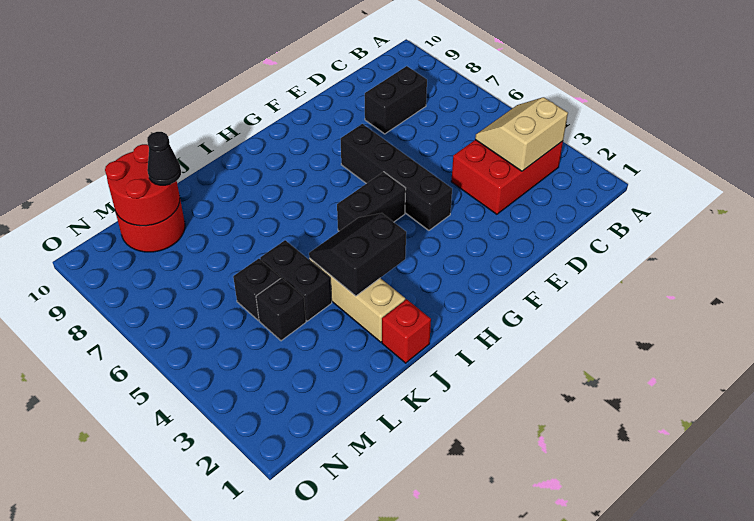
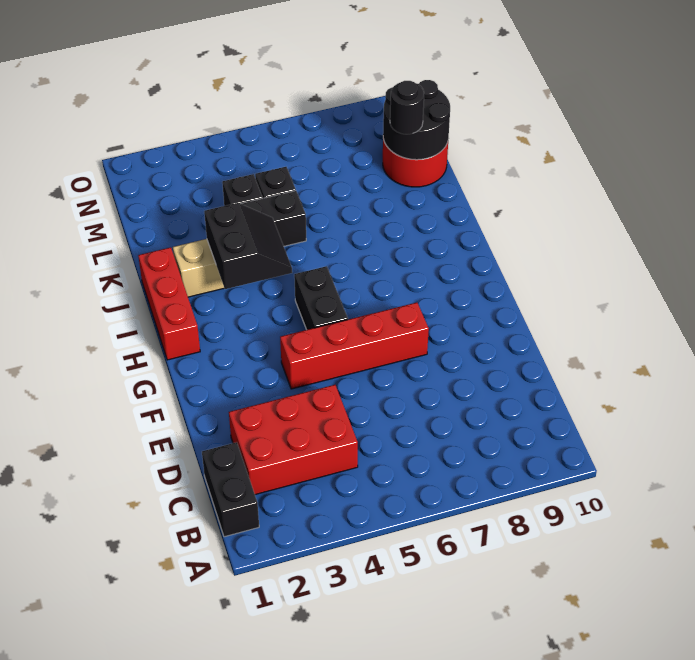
red 2x3 brick [451,140,563,214] -> red 2x3 brick turned to [229,385,358,495]
tan 2x2 slope [475,97,568,171] -> none
black 1x2 brick [365,66,427,134] -> black 1x2 brick moved to [202,442,259,537]
black 1x4 brick [341,124,452,230] -> red 1x4 brick [280,303,429,389]
red 1x1 brick [382,299,431,363] -> red 1x3 brick [138,247,200,360]
red 2x2 round brick [105,144,180,226] -> black 2x2 round brick [383,80,450,160]
black 1x1 cone [147,132,181,185] -> black 1x1 round brick [390,81,424,134]

